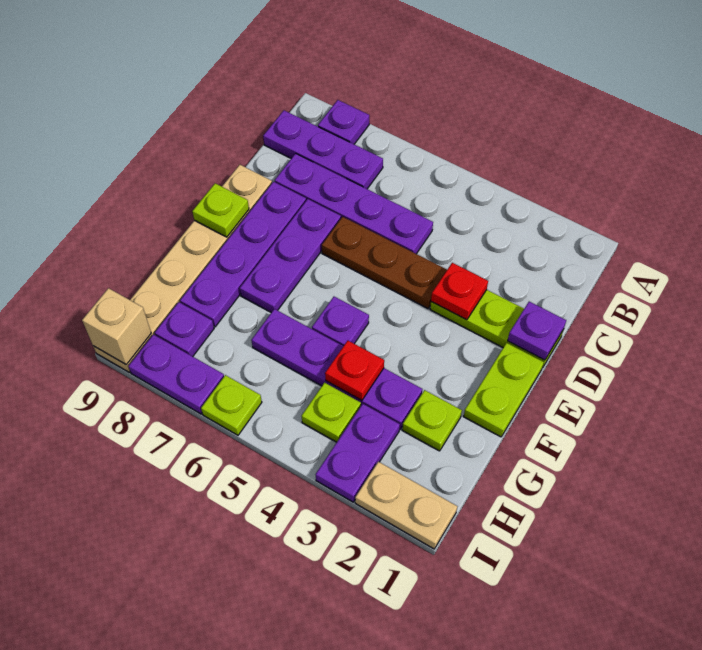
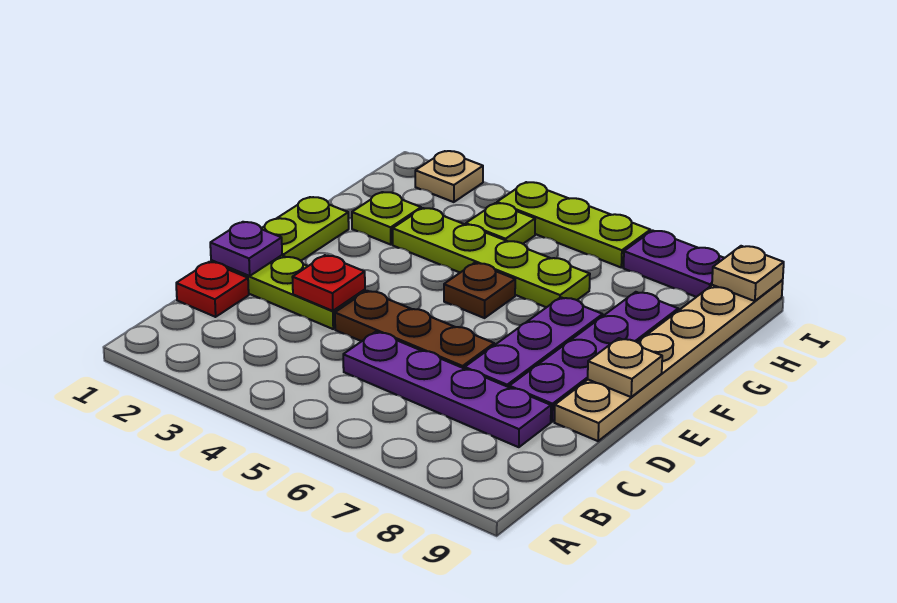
purple 1x1 plate [318,100,369,144] -> none
purple 1x3 plate [263,110,383,189] -> none
lime 1x1 plate [192,183,249,237] -> tan 1x1 plate [588,338,662,397]
purple 1x1 plate [312,297,369,346] -> brown 1x1 plate [444,263,515,318]
purple 1x4 plate [251,309,422,429] -> lime 1x4 plate [393,208,590,307]
red 1x1 plate [325,341,384,401] -> red 1x1 plate moved to [176,262,249,317]
purple 1x2 plate [316,404,400,502] -> none
purple 1x1 plate [155,302,214,356] -> none
tan 1x2 plate [355,462,457,549] -> tan 1x1 plate [415,151,483,202]
lime 1x1 plate [201,375,262,435] -> lime 1x3 plate [497,182,650,267]
tan 1x1 brick [82,288,151,365] -> tan 1x1 plate [712,246,784,301]

